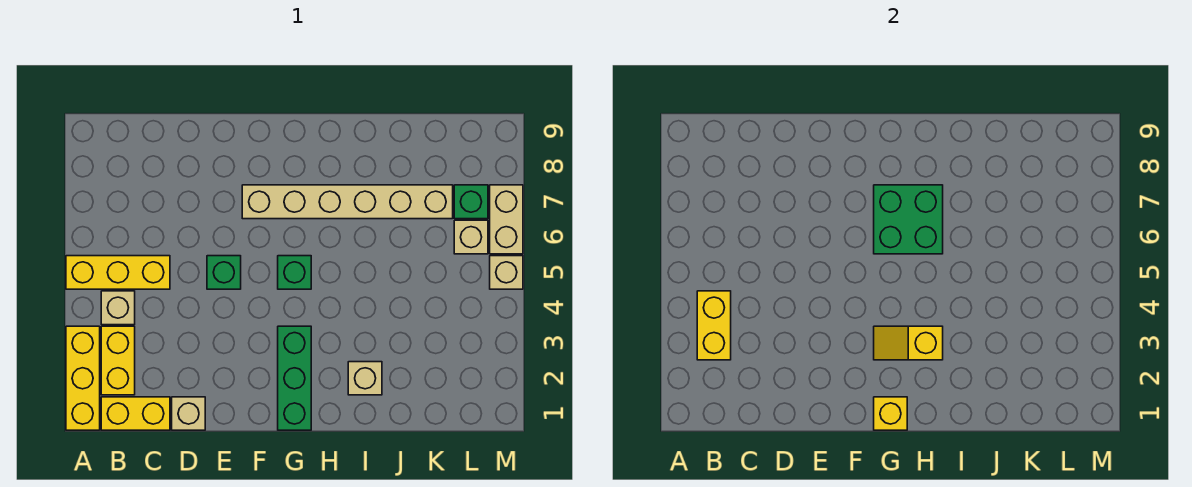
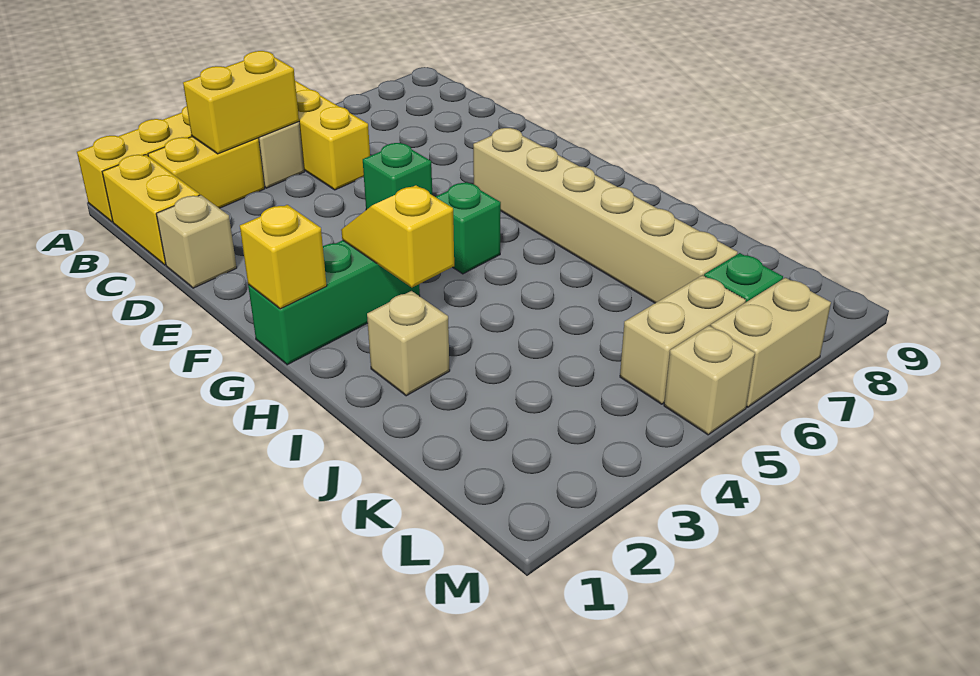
green 2x2 brick [874,185,943,254] -> none
tan 1x1 brick [454,220,488,254] -> tan 1x2 brick [620,275,746,404]

